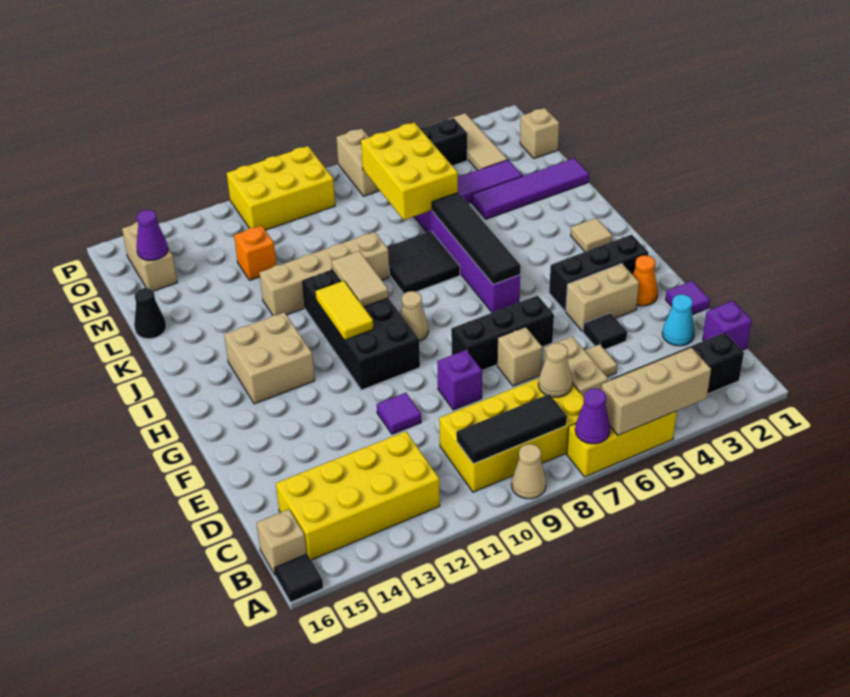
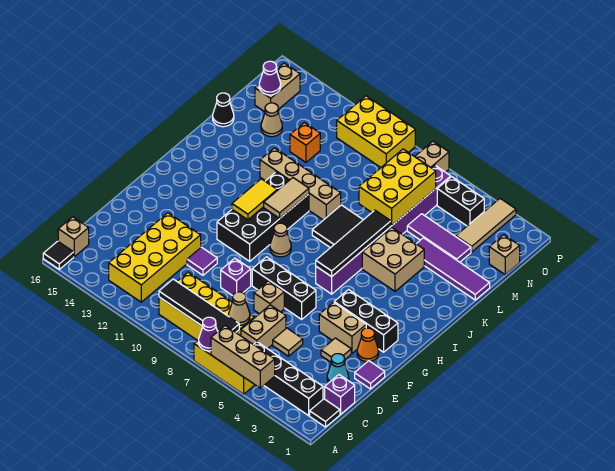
tan 1x1 cone [512,444,546,499] -> tan 1x1 cone moved to [261,103,282,137]
black 1x3 tile [456,394,567,464] -> black 1x4 tile [159,279,239,332]
yellow 2x4 brick [276,431,440,560] -> yellow 2x4 brick turned to [109,213,201,302]
black 1x1 tile [583,313,627,350] -> black 1x1 tile moved to [310,399,340,427]
tan 2x2 brick [224,312,315,404] -> tan 2x2 brick moved to [362,227,424,291]
tan 1x1 tile [571,218,612,252] -> tan 1x1 tile moved to [321,338,351,362]

